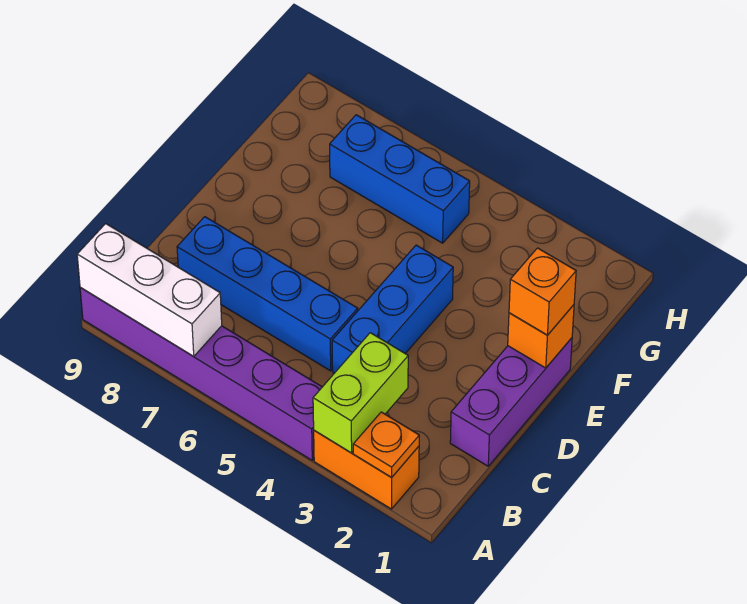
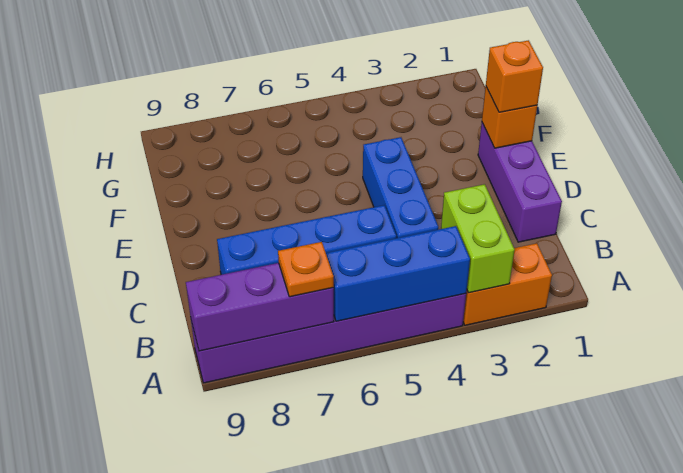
orange 1x1 plate [353,412,419,478] -> orange 1x1 plate moved to [278,242,334,297]
white 1x3 brick [77,224,222,356] -> purple 1x3 brick [186,263,334,351]
blue 1x3 brick [330,115,470,243] -> blue 1x3 brick moved to [326,226,470,321]

